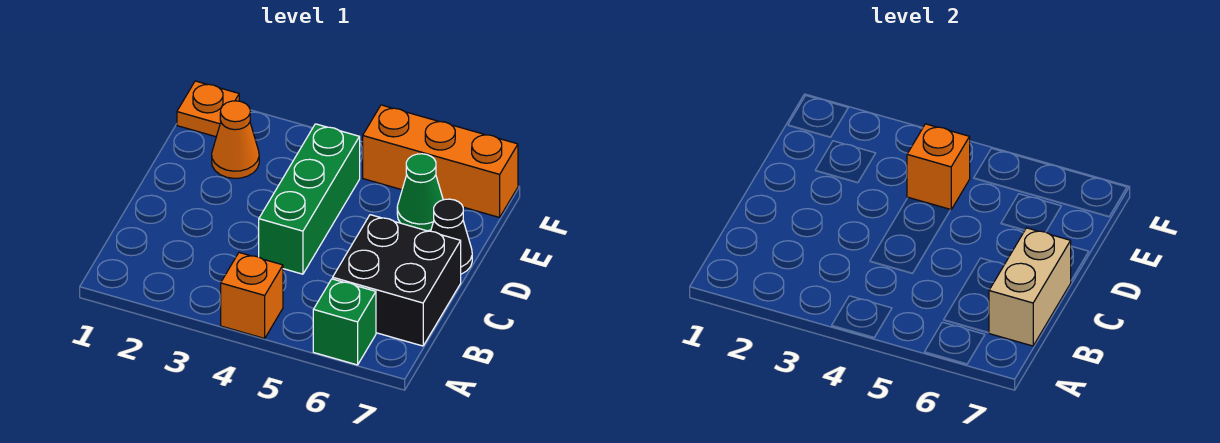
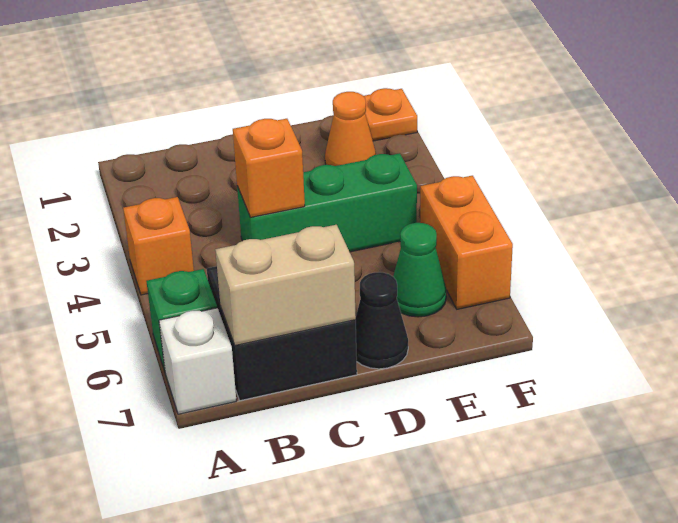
none -> white 1x1 brick [159,308,236,414]
orange 1x1 brick [907,124,970,210] -> orange 1x1 brick moved to [233,119,305,217]
orange 1x3 brick [363,105,518,217] -> orange 1x2 brick [420,176,513,309]

